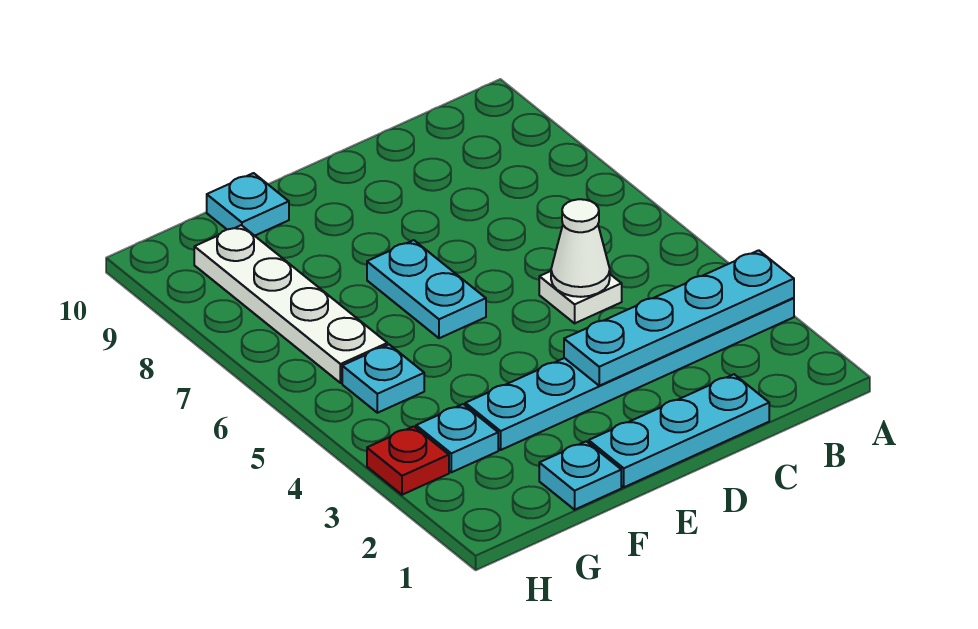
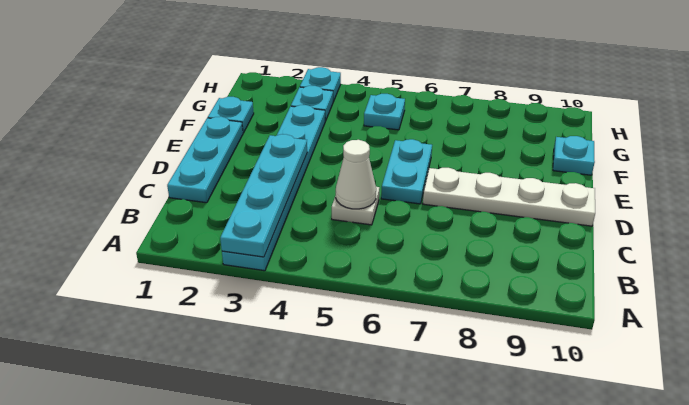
cyan 1x2 plate [367,240,486,338] -> cyan 1x2 plate turned to [381,139,432,204]
white 1x4 plate [194,225,387,383] -> white 1x4 plate moved to [423,168,595,226]
red 1x1 plate [367,426,449,495] -> cyan 1x1 plate [300,67,341,102]

